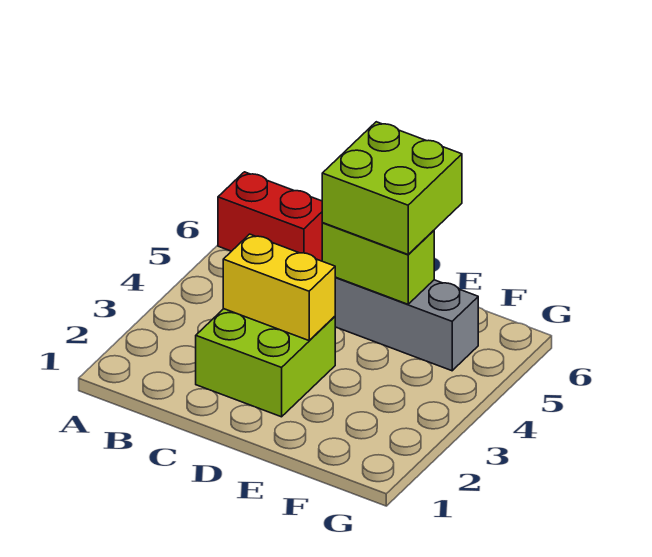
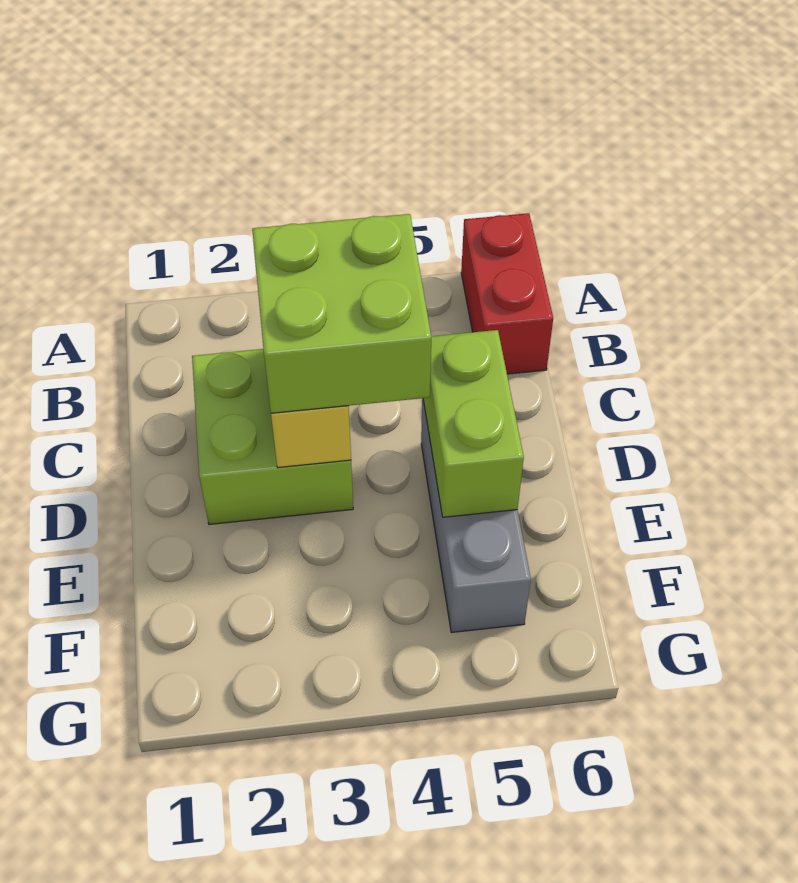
lime 2x2 brick [322,122,462,254] -> lime 2x2 brick moved to [252,214,431,413]

